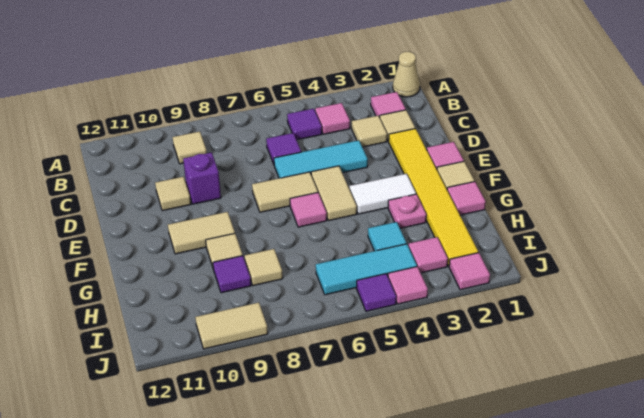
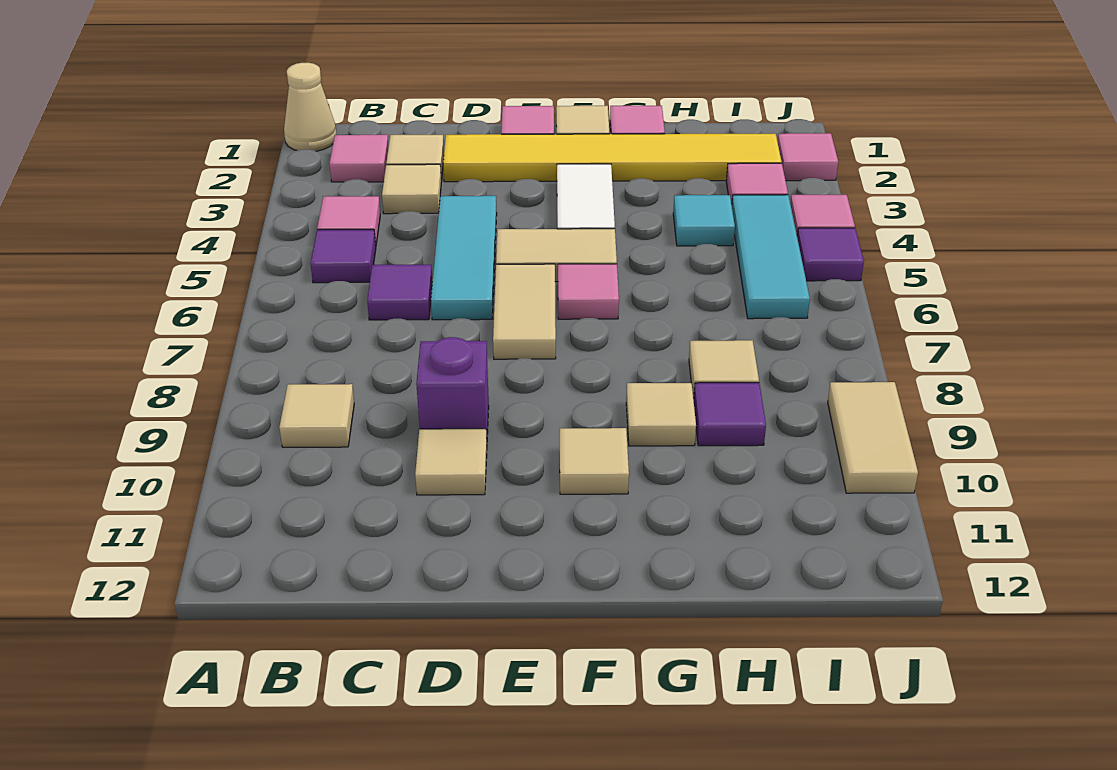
tan 1x2 tile [168,212,235,254] -> tan 1x1 tile [560,428,629,494]
pink 1x1 plate [388,194,426,228] -> none

